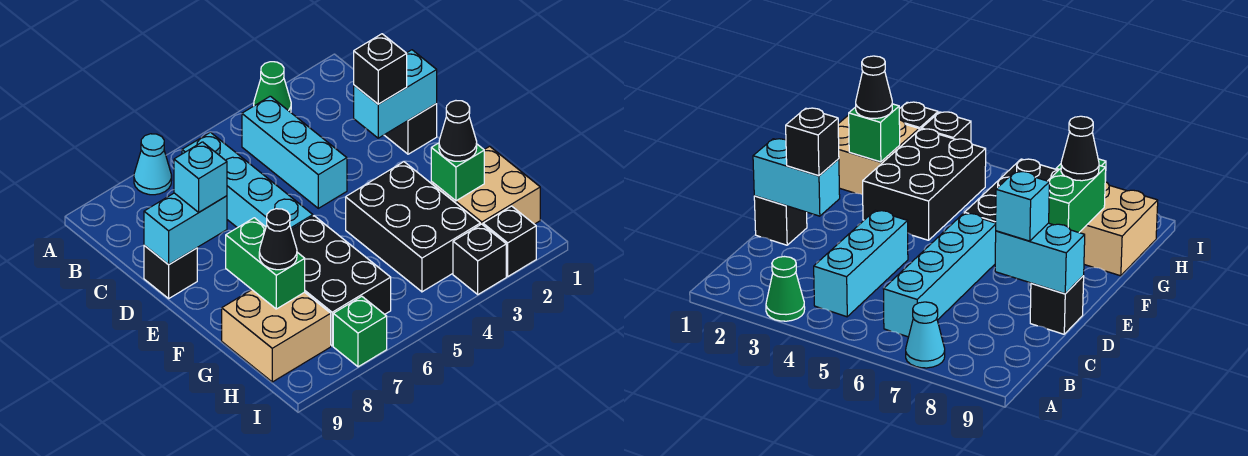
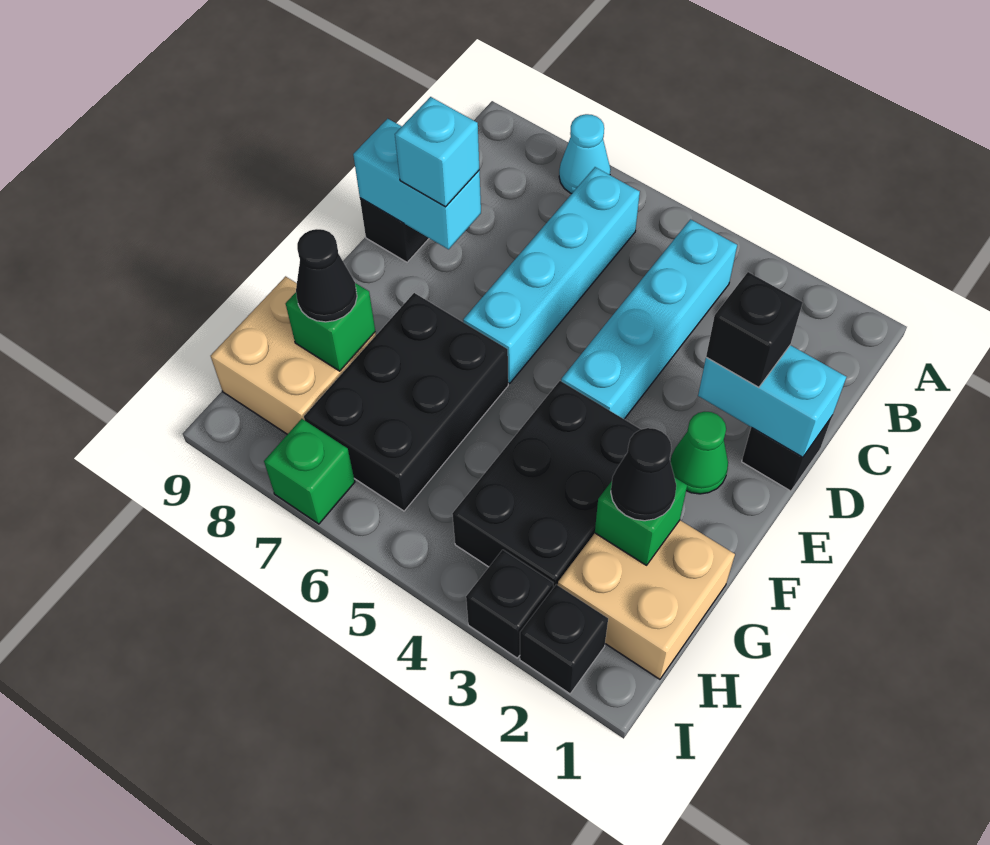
green 1x1 cone [254,62,291,112] -> green 1x1 cone moved to [670,412,728,494]
cyan 1x3 brick [242,96,347,208] -> cyan 1x4 brick [561,219,737,419]
green 1x2 brick [226,218,305,309] -> green 1x1 brick [286,283,375,371]

